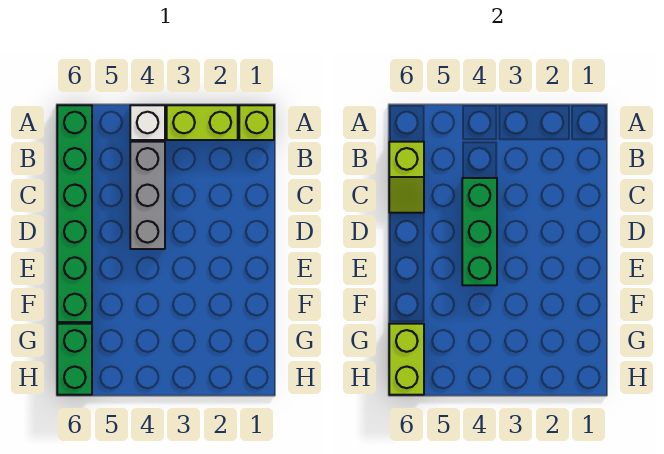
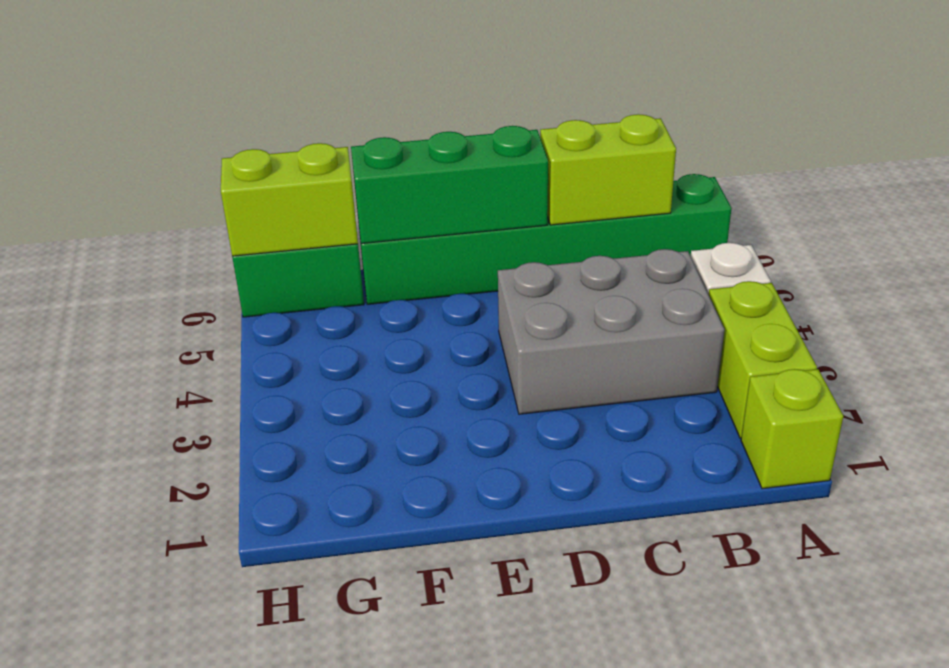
grey 1x3 brick [130,142,165,249] -> grey 2x3 brick [498,249,724,414]
lime 1x2 slope [389,142,424,213] -> lime 1x2 brick [540,114,676,225]
green 1x3 brick [462,178,497,285] -> green 1x3 brick moved to [351,126,548,244]

